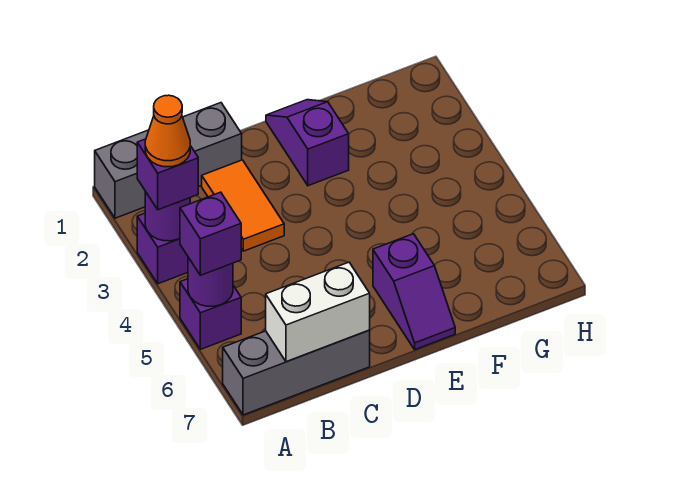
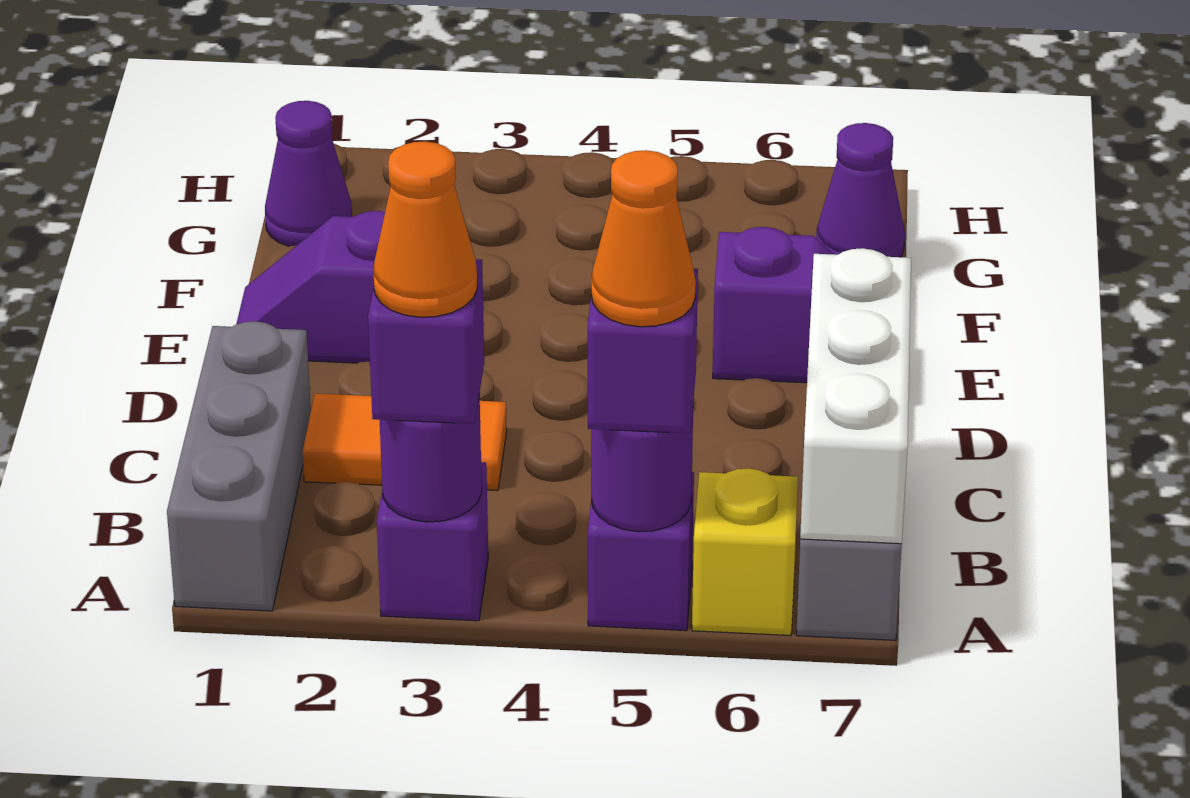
none -> orange 1x1 cone [591,150,696,327]
none -> yellow 1x1 brick [692,468,798,635]
white 1x2 brick [266,262,370,362] -> white 1x3 brick [800,248,911,544]
none -> purple 1x1 cone [265,101,352,246]
none -> purple 1x1 cone [816,123,905,257]

